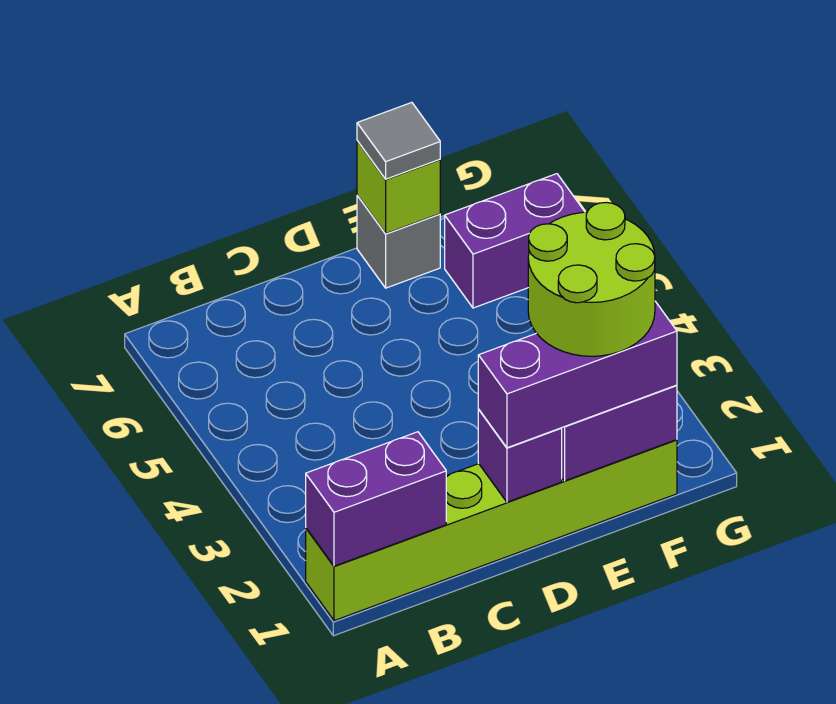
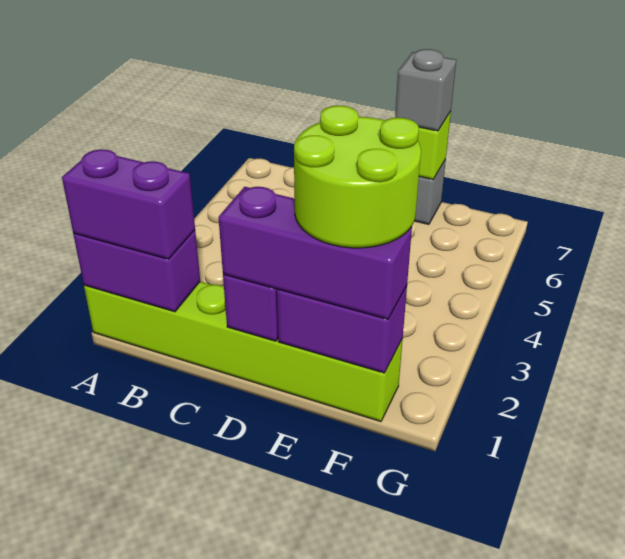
grey 1x1 tile [357,102,440,179] -> grey 1x1 brick [395,49,456,131]
purple 1x2 brick [445,174,585,308] -> purple 1x2 brick moved to [62,149,195,259]

